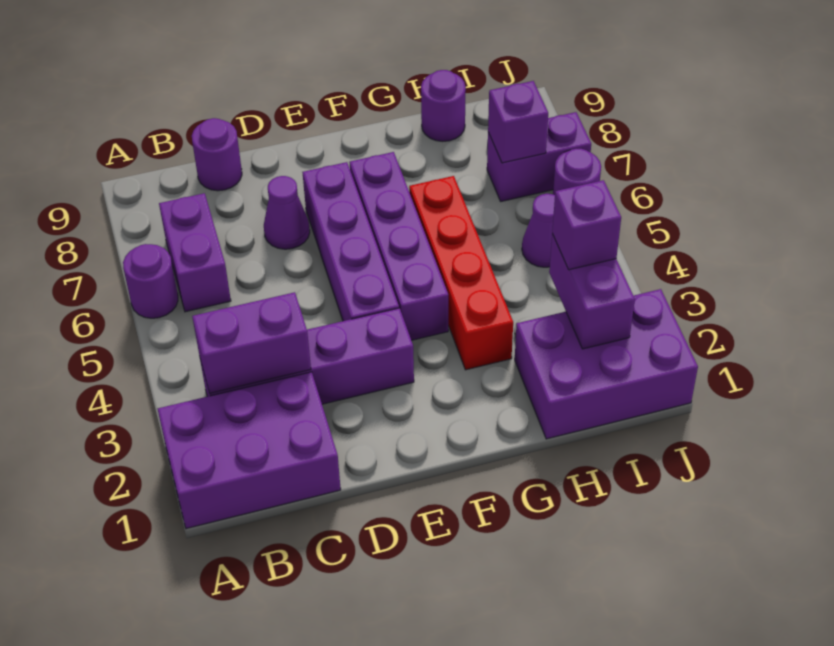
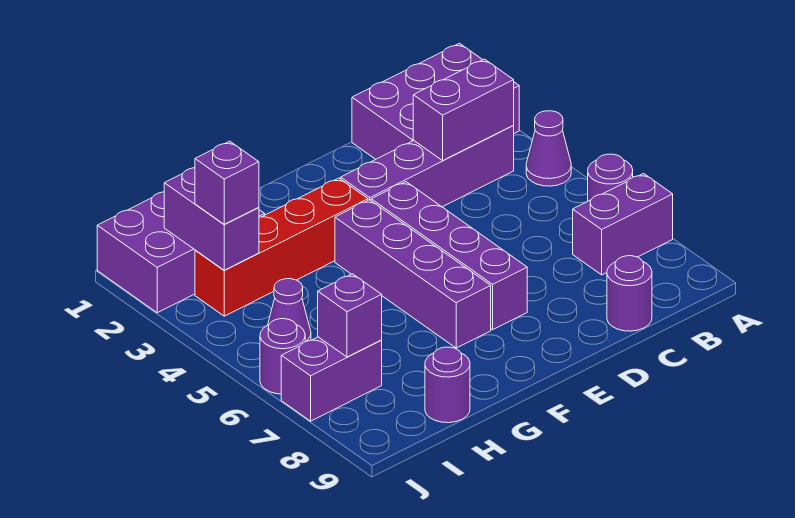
purple 1x2 brick [159,193,231,312] -> purple 1x2 brick turned to [573,174,673,275]
purple 1x1 cone [264,176,310,249] -> purple 1x1 cone moved to [526,111,571,186]
red 1x4 brick [409,176,513,370] -> red 1x4 brick turned to [195,178,368,316]

